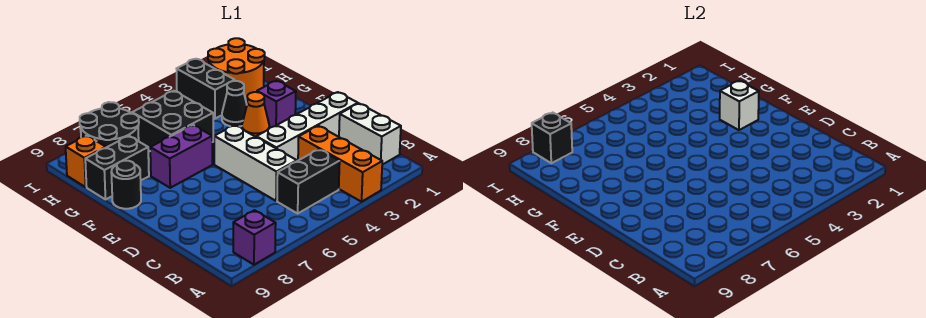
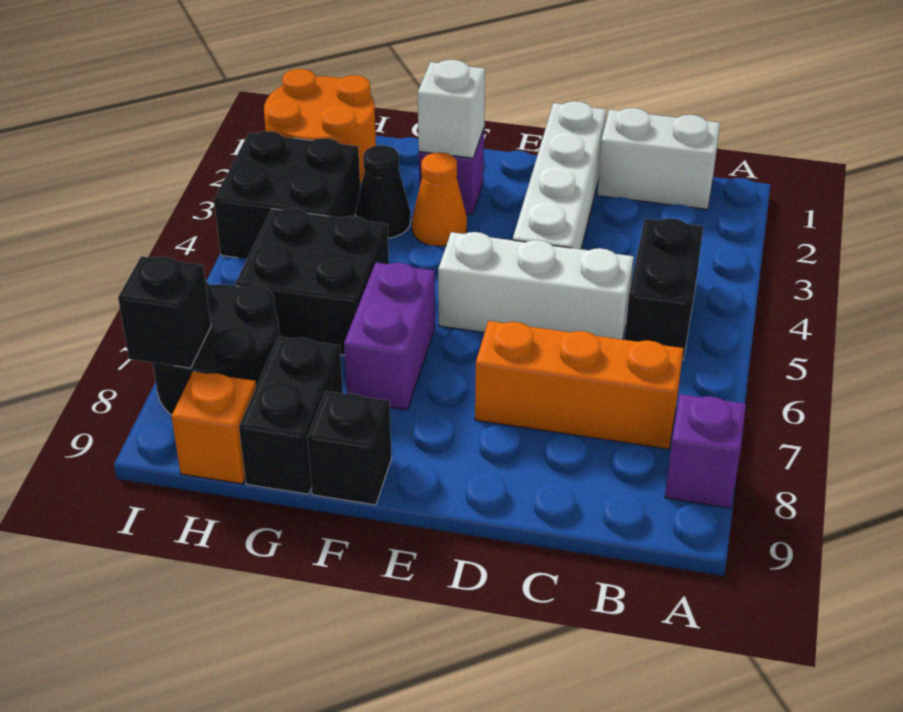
orange 1x3 brick [298,126,382,202] -> orange 1x3 brick moved to [475,321,684,449]
black 1x1 round brick [111,161,141,209] -> black 1x1 brick [307,391,392,505]
black 1x2 brick [177,59,235,119] -> black 2x2 brick [214,131,360,259]

